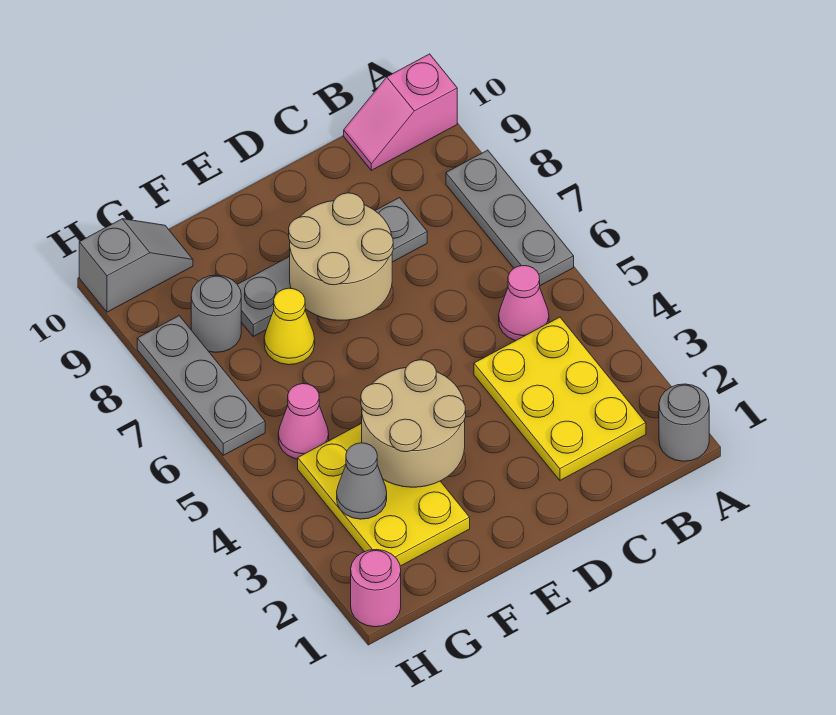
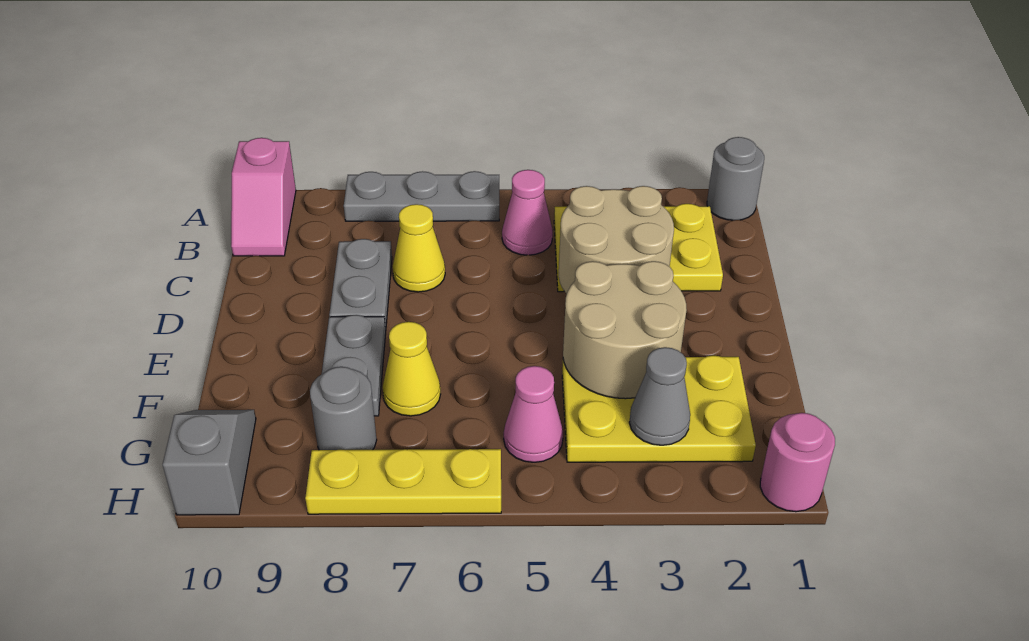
none -> yellow 1x1 cone [393,204,445,292]
tan 2x2 round brick [289,193,393,320] -> tan 2x2 round brick moved to [558,186,674,294]
grey 1x3 plate [137,316,265,455] -> yellow 1x3 plate [305,449,501,514]

